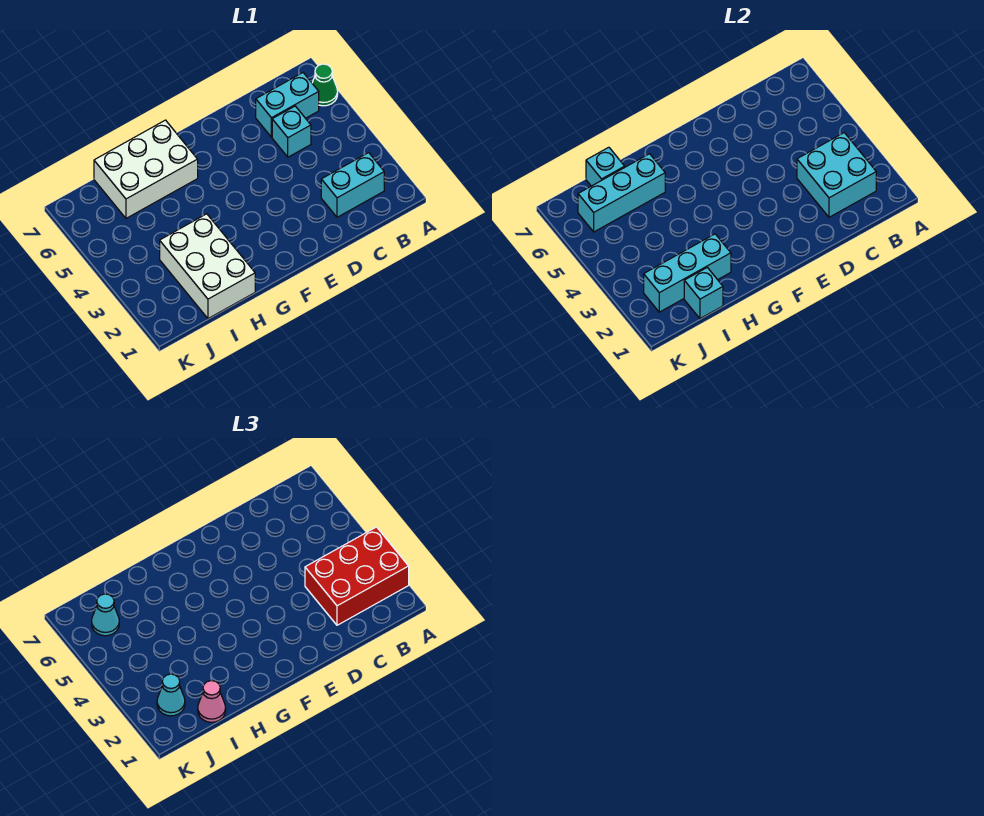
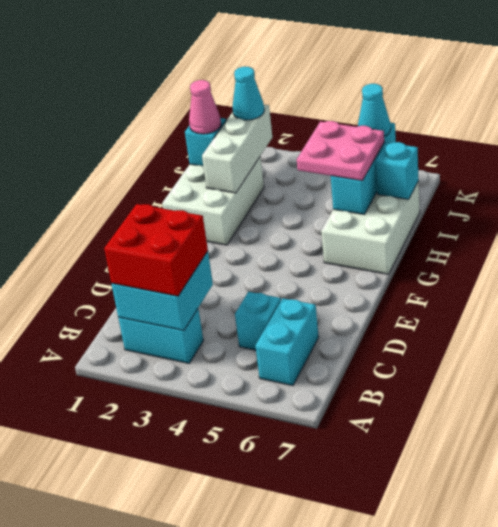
red 2x3 brick [305,527,409,625] -> red 2x2 brick [104,204,208,296]
green 1x1 cone [312,64,338,106] -> none
cyan 1x2 brick [321,153,384,217] -> cyan 1x2 brick turned to [118,309,203,363]
white 2x3 brick [160,214,255,319] -> white 2x3 brick turned to [162,156,264,245]
cyan 1x3 brick [644,234,731,312] -> white 1x3 brick [202,105,272,193]
none -> pink 2x2 plate [297,121,384,181]

